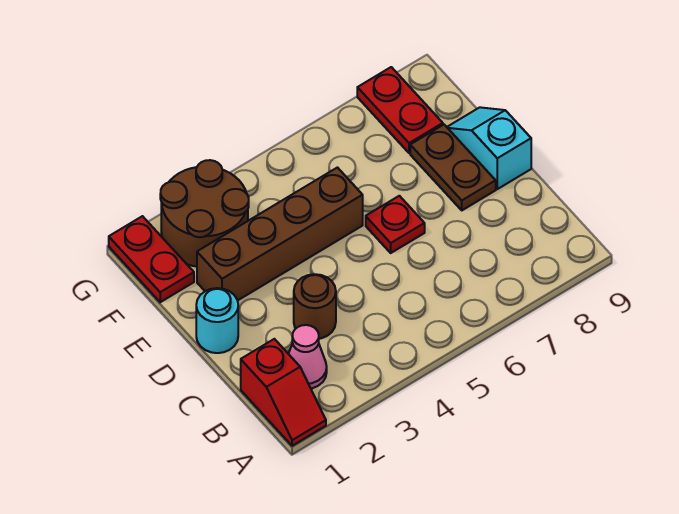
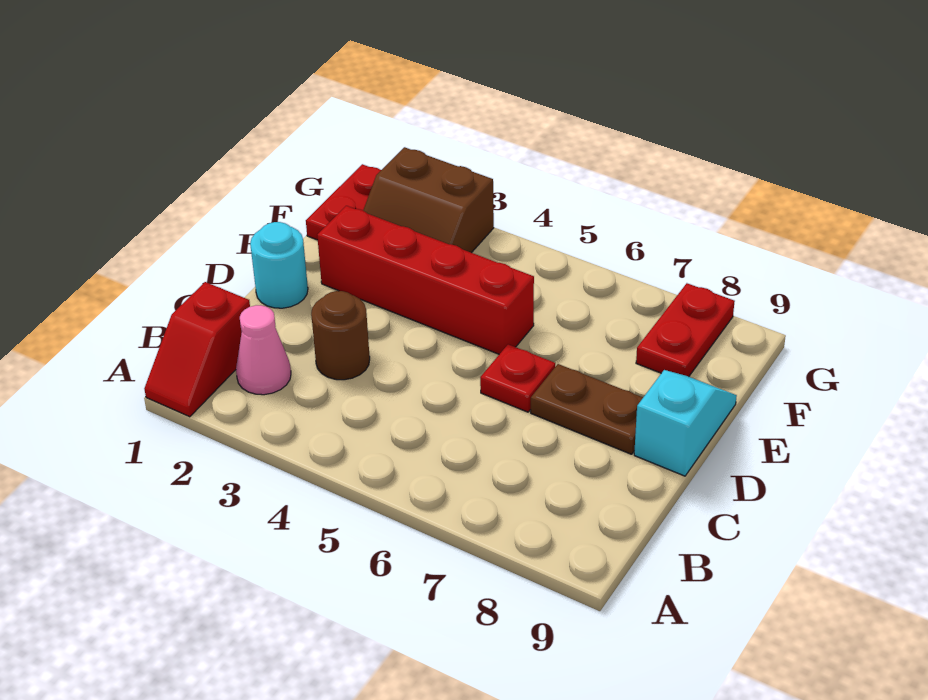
brown 1x2 plate [410,125,496,210] -> brown 1x2 plate turned to [531,364,643,454]
brown 1x4 brick [197,168,363,300] -> red 1x4 brick [317,206,534,354]
brown 2x2 round brick [160,160,249,267] -> brown 2x2 slope [363,147,494,253]

